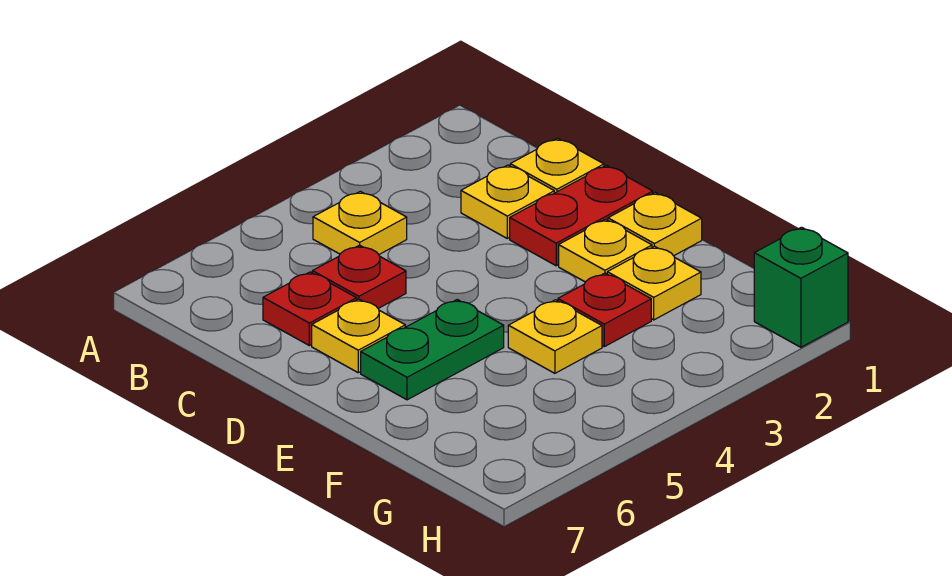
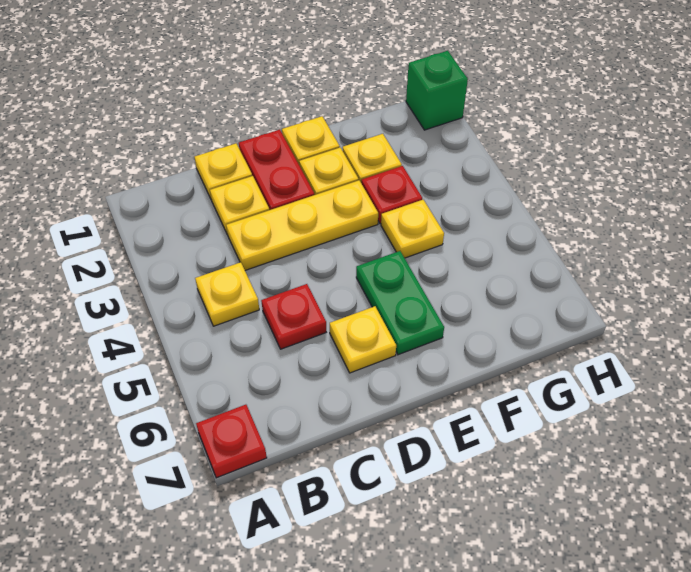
none -> yellow 1x3 plate [226,180,378,270]
red 1x1 plate [263,272,357,346] -> red 1x1 plate moved to [196,405,267,478]

